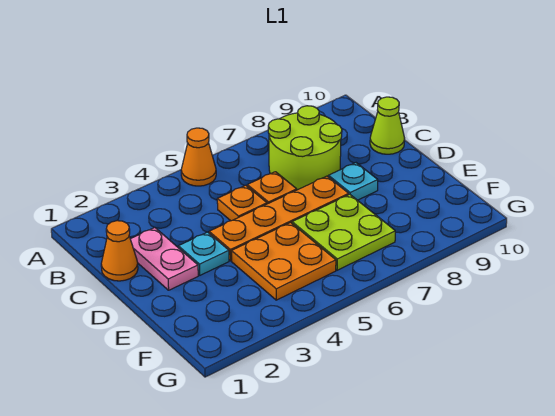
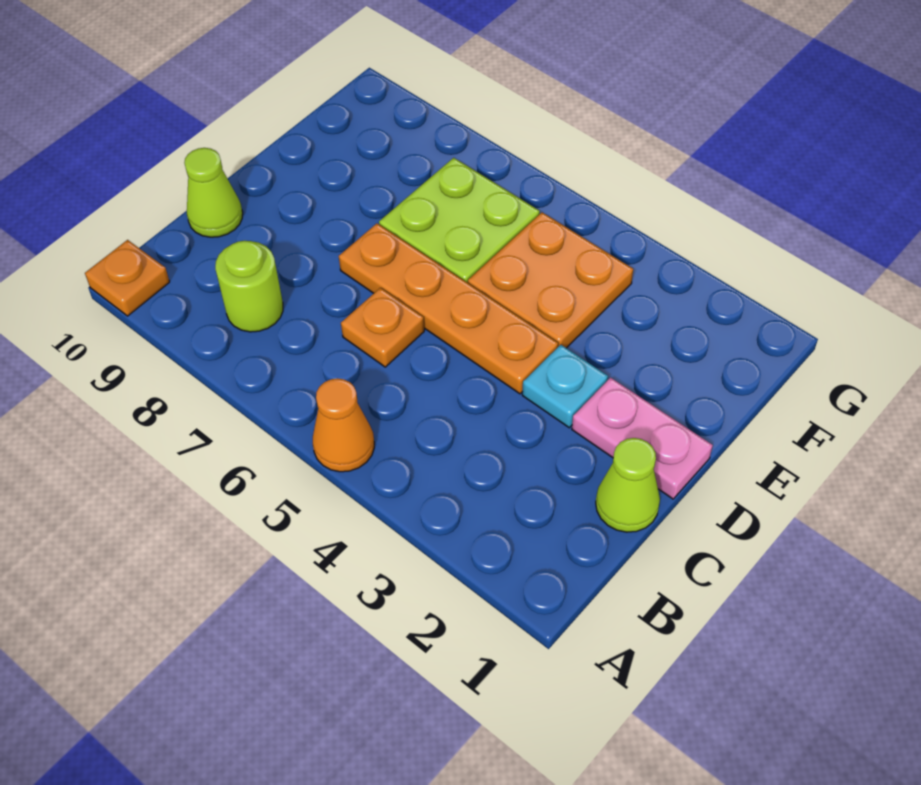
lime 2x2 round brick [268,106,342,190] -> lime 1x1 round brick [215,241,283,332]
orange 1x1 cone [101,221,138,281] -> lime 1x1 cone [596,438,660,532]
pink 1x2 plate [130,227,198,290] -> pink 1x2 plate turned to [572,378,713,499]
orange 1x1 plate [217,185,267,221] -> orange 1x1 plate moved to [85,240,170,316]
cyan 1x1 plate [328,163,378,200] -> none

